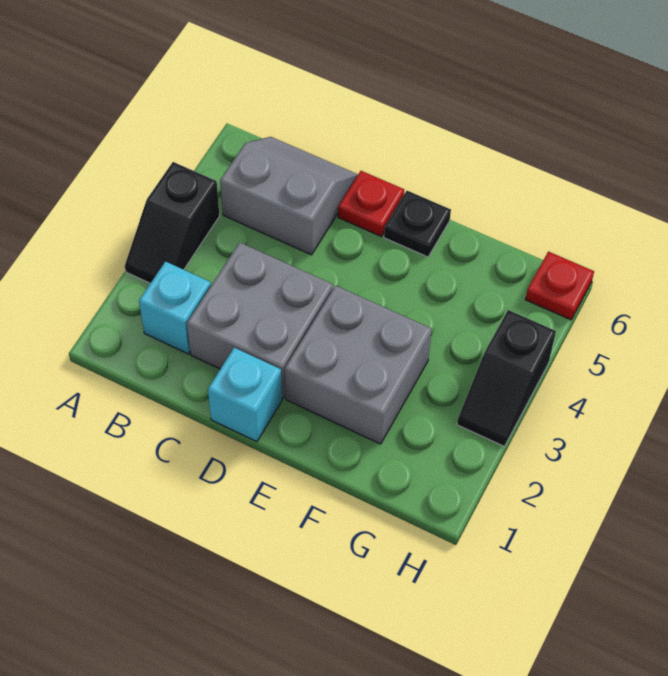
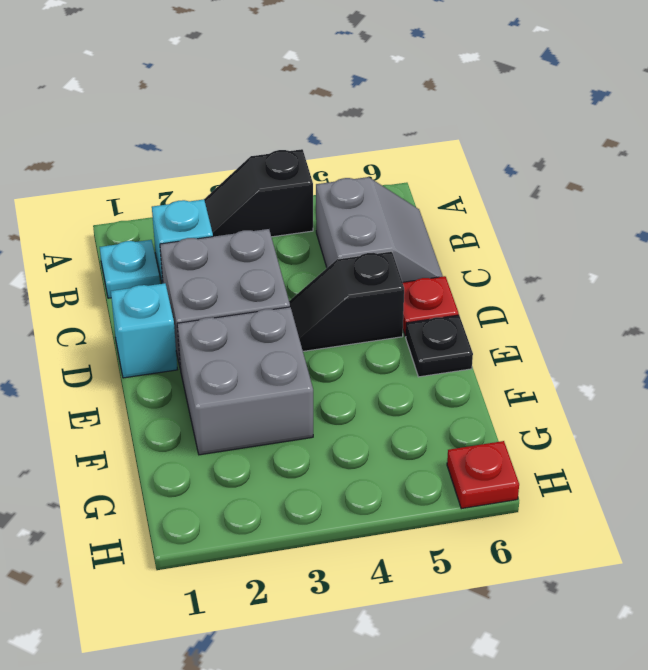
none -> cyan 1x1 plate [100,240,160,298]
black 1x2 slope [457,310,556,446] -> black 1x2 slope moved to [289,251,404,351]

